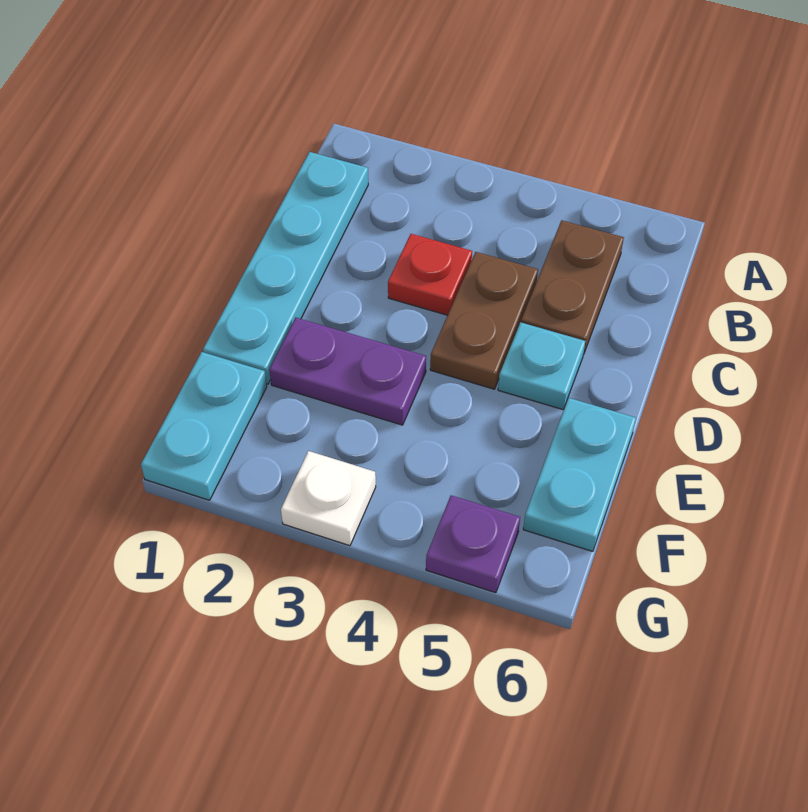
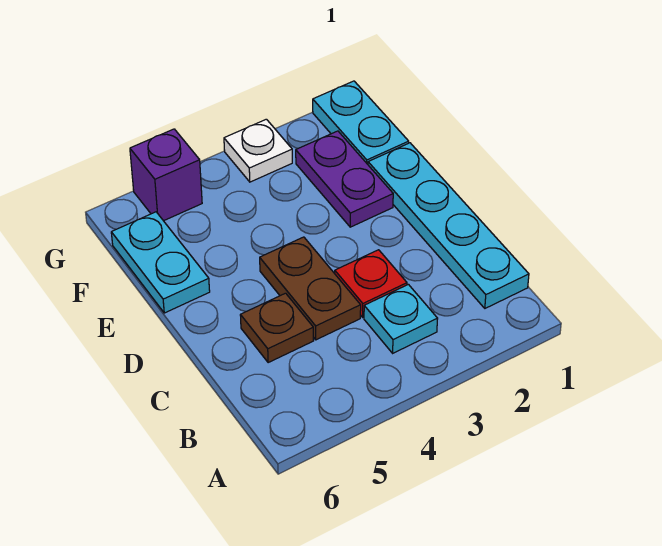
brown 1x2 plate [521,220,624,355] -> brown 1x1 plate [240,293,314,363]
cyan 1x1 plate [498,322,585,410] -> cyan 1x1 plate moved to [364,284,438,353]
purple 1x2 plate [269,318,426,425] -> purple 1x2 plate turned to [296,131,393,227]
purple 1x1 plate [426,495,520,593] -> purple 1x1 brick [130,129,202,221]

